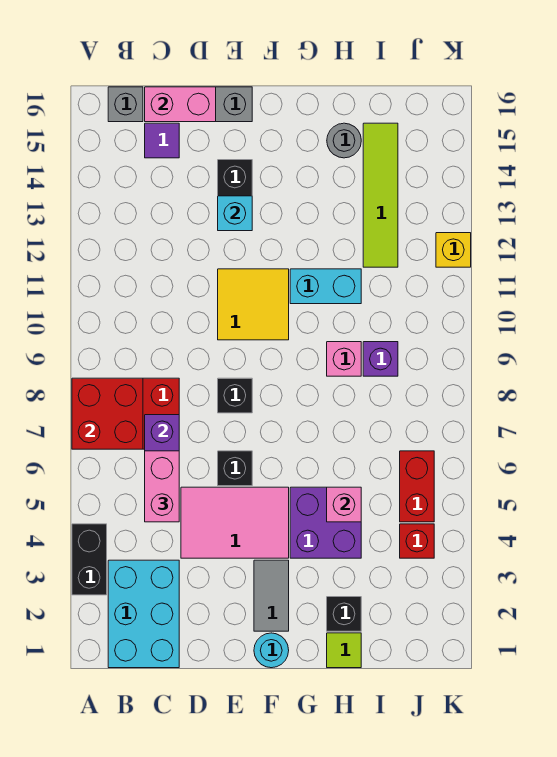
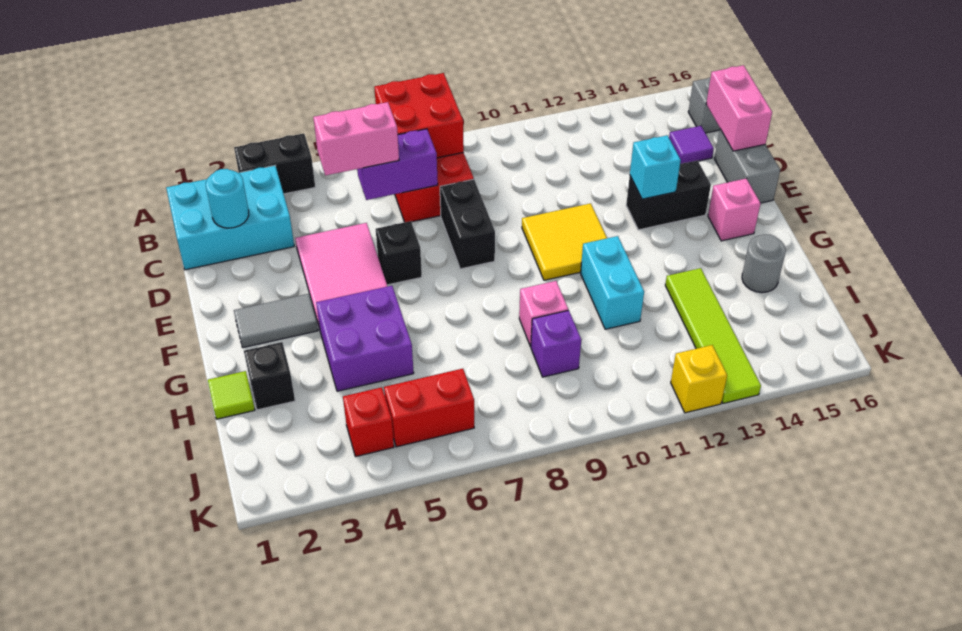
black 1x1 brick [218,378,252,413] -> black 1x2 brick [440,179,495,269]
cyan 1x1 round brick [254,633,289,668] -> cyan 1x1 round brick moved to [206,169,249,228]
pink 1x1 brick [327,487,361,522] -> pink 1x1 brick moved to [708,179,761,241]
lime 1x4 tile [363,123,398,267] -> lime 1x4 tile turned to [665,268,761,403]

